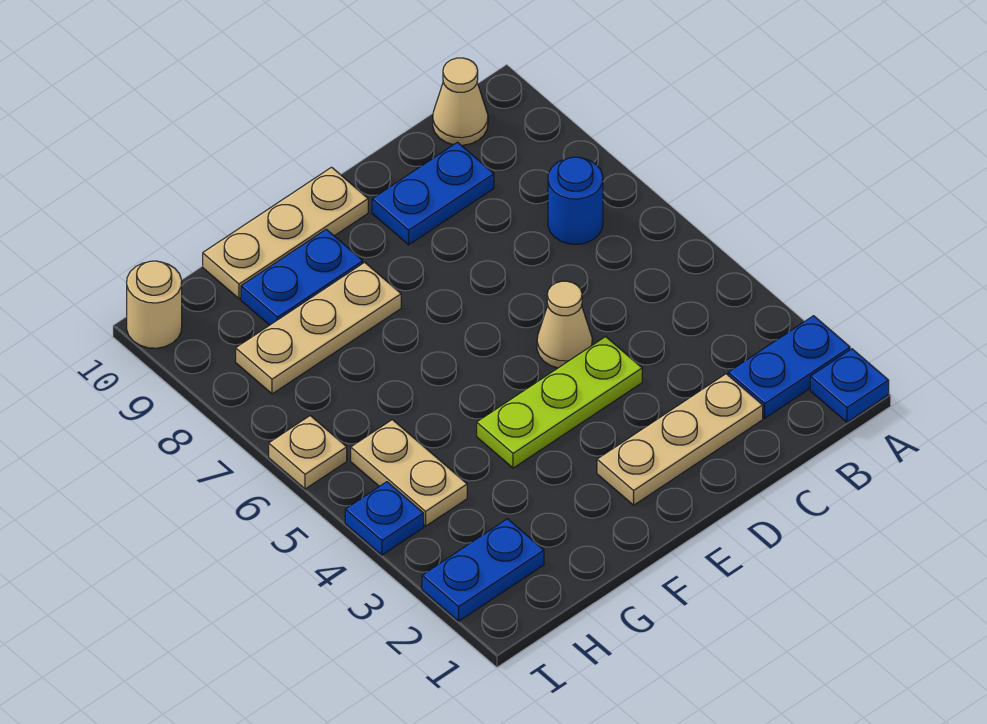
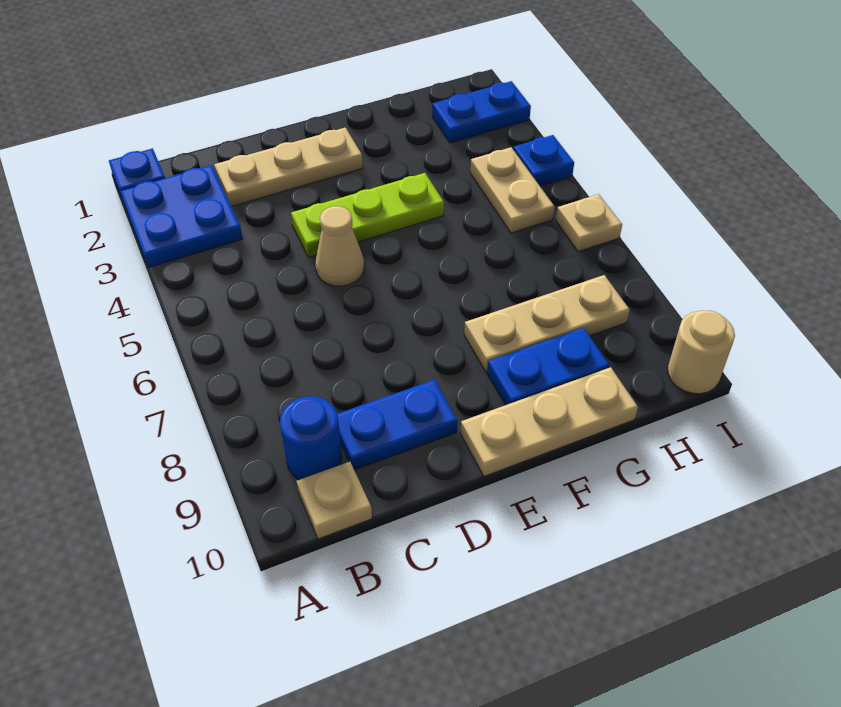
blue 1x2 plate [728,316,850,418] -> blue 2x2 plate [120,165,243,268]
blue 1x1 round brick [548,157,603,244] -> blue 1x1 round brick moved to [280,396,342,480]
tan 1x1 cone [433,58,488,145] -> tan 1x1 plate [297,462,372,539]

